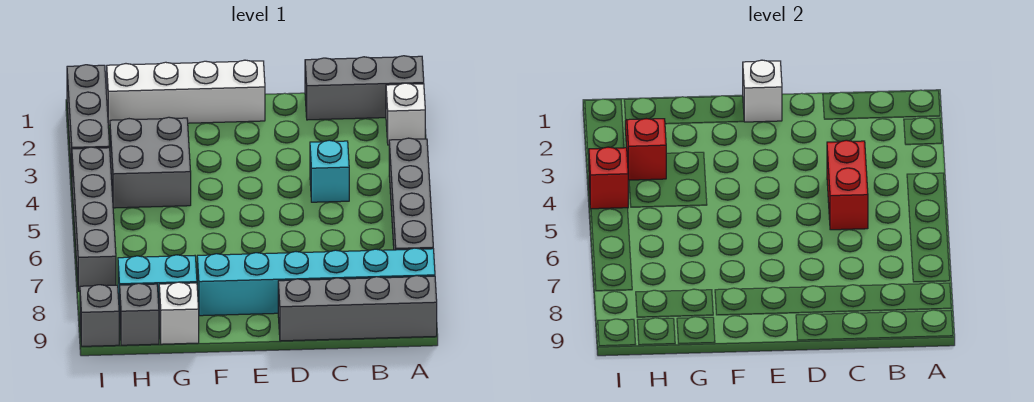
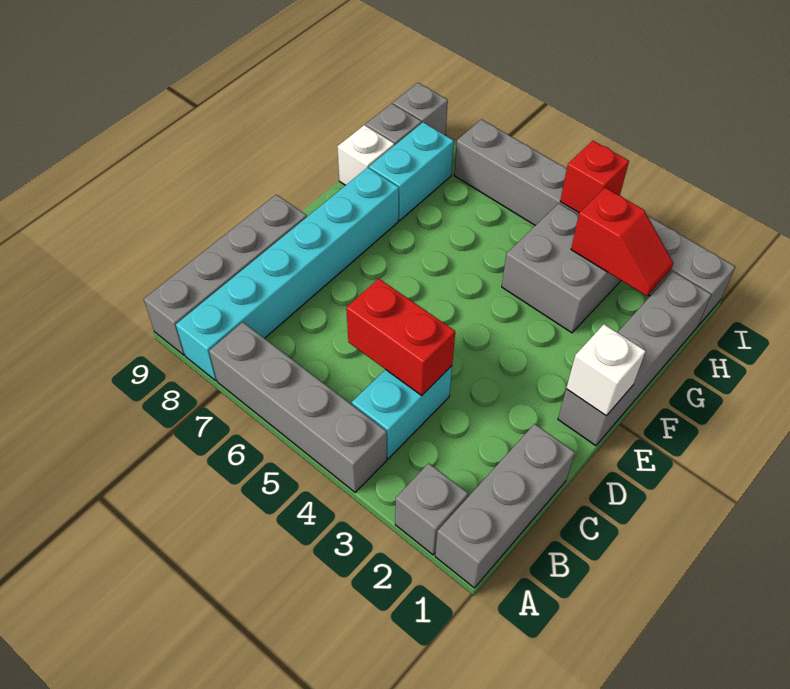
white 1x1 brick [386,83,425,145] -> grey 1x1 brick [395,463,468,555]
cyan 1x1 brick [310,140,349,202] -> cyan 1x2 brick [352,366,452,459]
white 1x4 brick [107,60,265,125] -> grey 1x4 brick [558,272,711,446]

